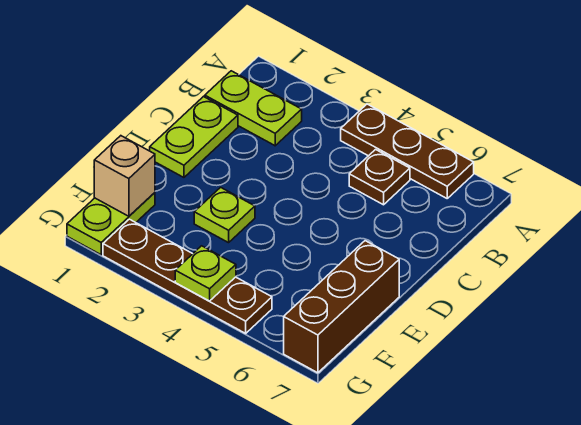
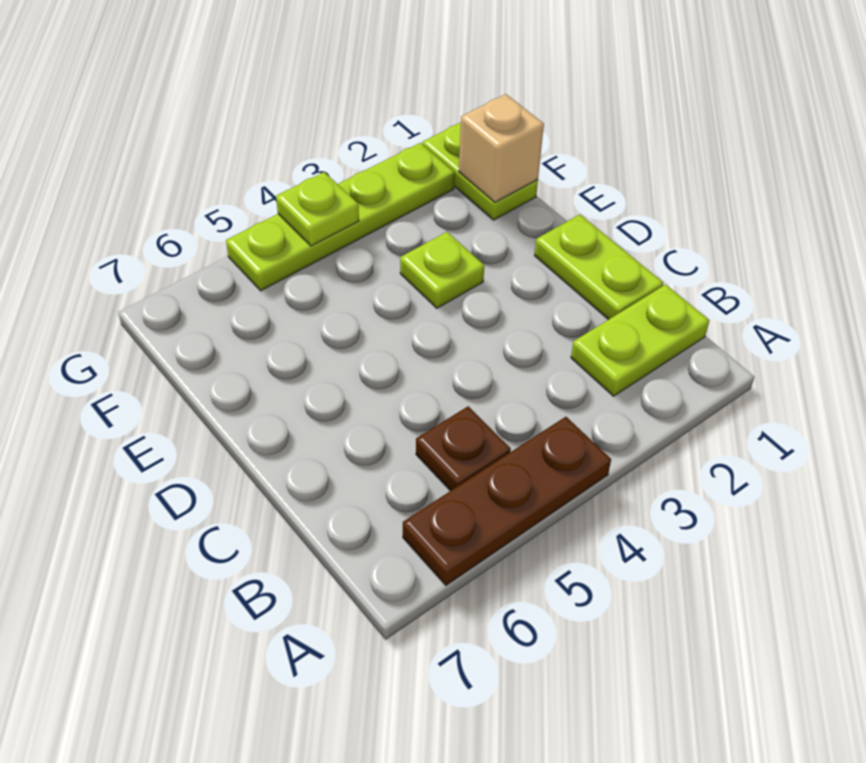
brown 1x3 brick [284,241,399,373] -> none
brown 1x4 plate [103,219,272,333] -> lime 1x4 plate [226,143,455,291]

